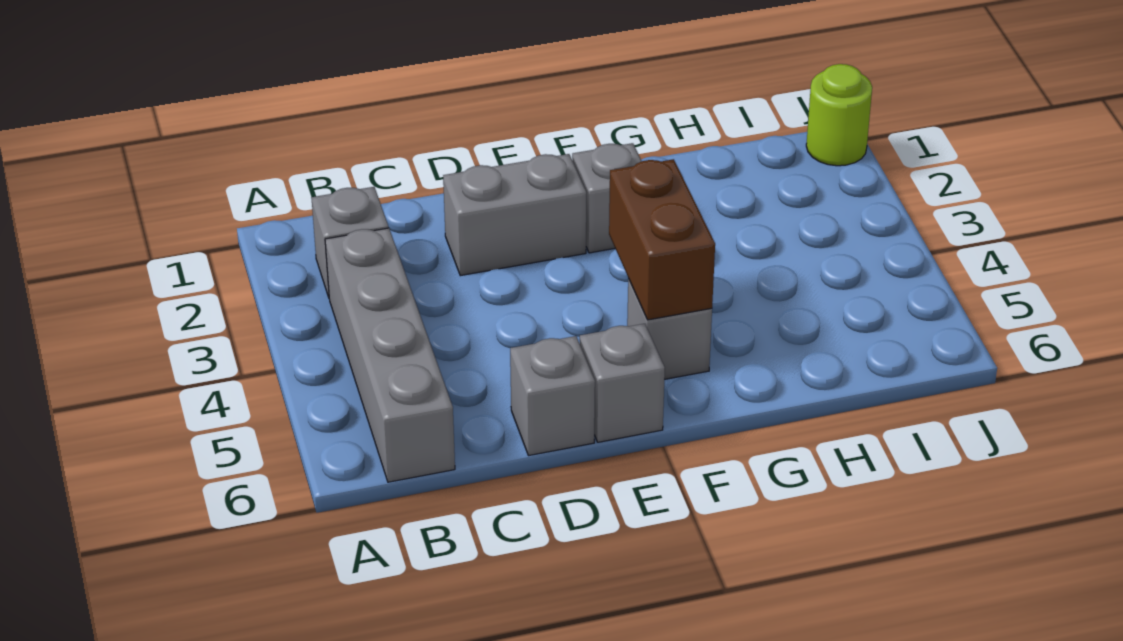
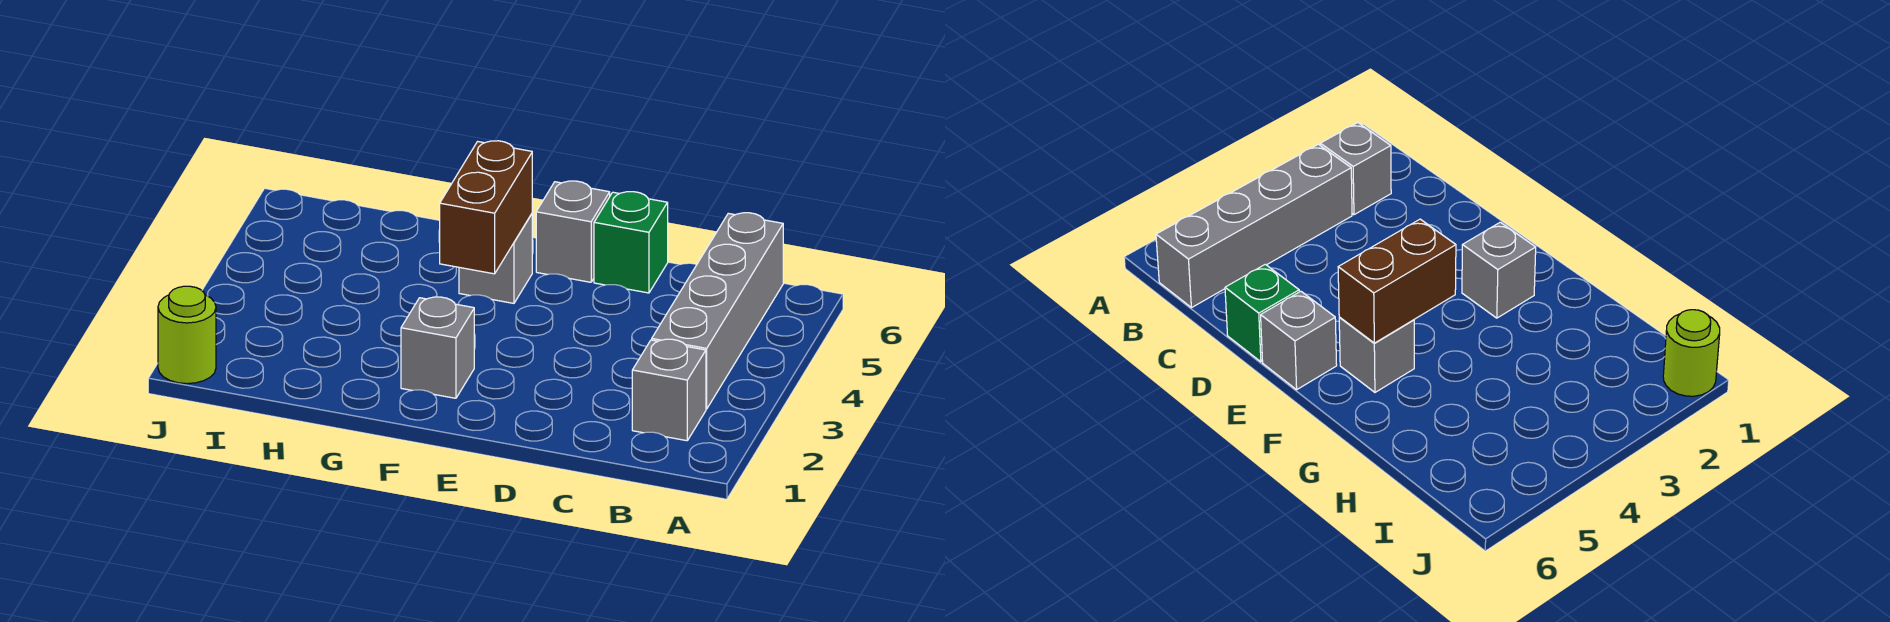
grey 1x2 brick [443,154,586,276] -> none
grey 1x1 brick [510,336,595,456] -> green 1x1 brick [594,192,668,293]

